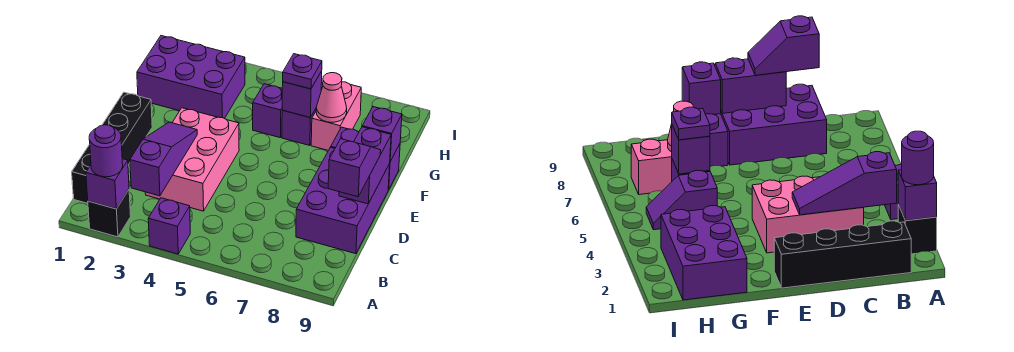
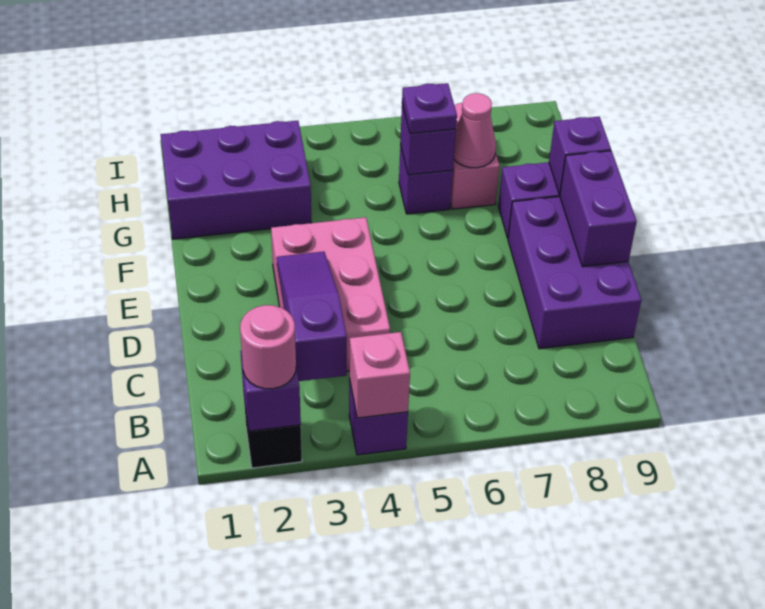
purple 1x1 round brick [89,125,123,177] -> pink 1x1 round brick [240,305,296,389]
none -> pink 1x1 brick [349,332,410,418]
black 1x4 brick [72,92,152,203] -> none
purple 1x2 slope [328,139,381,197] -> none
purple 1x2 slope [253,84,282,138] -> none

